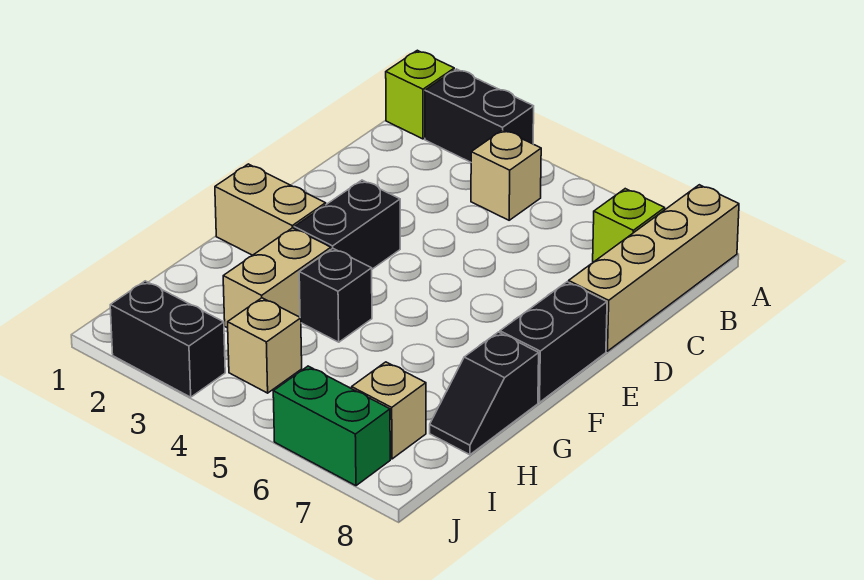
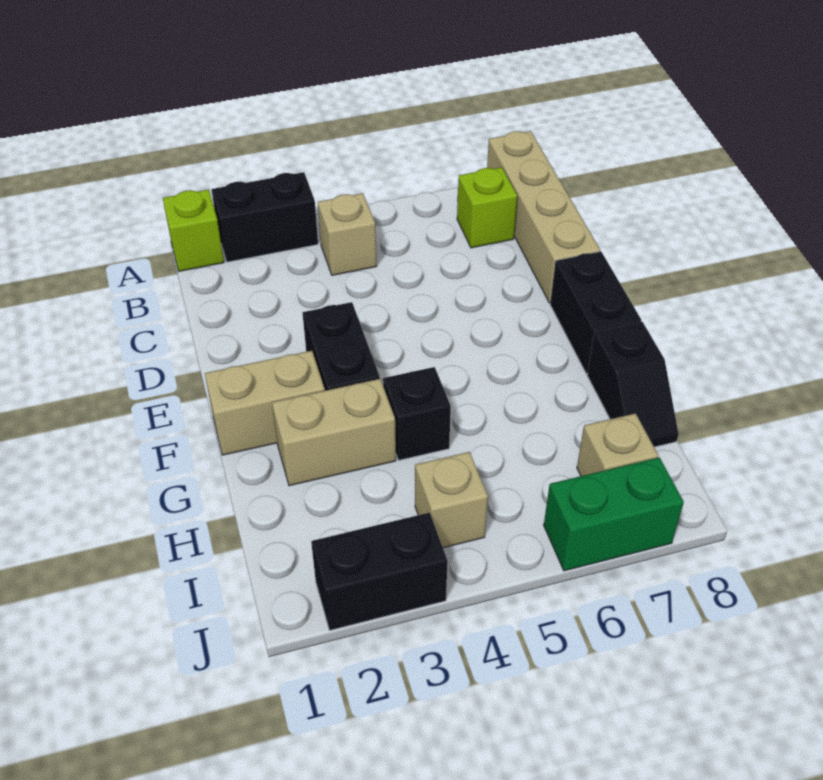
tan 1x2 brick [223,228,331,328] -> tan 1x2 brick turned to [272,379,396,486]

